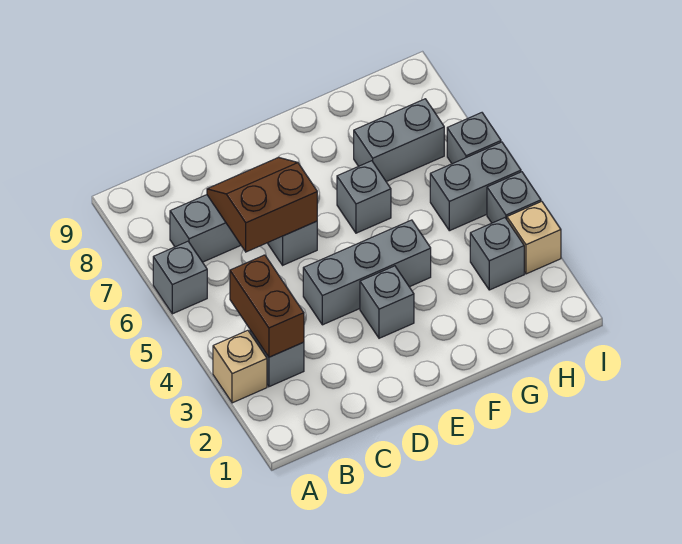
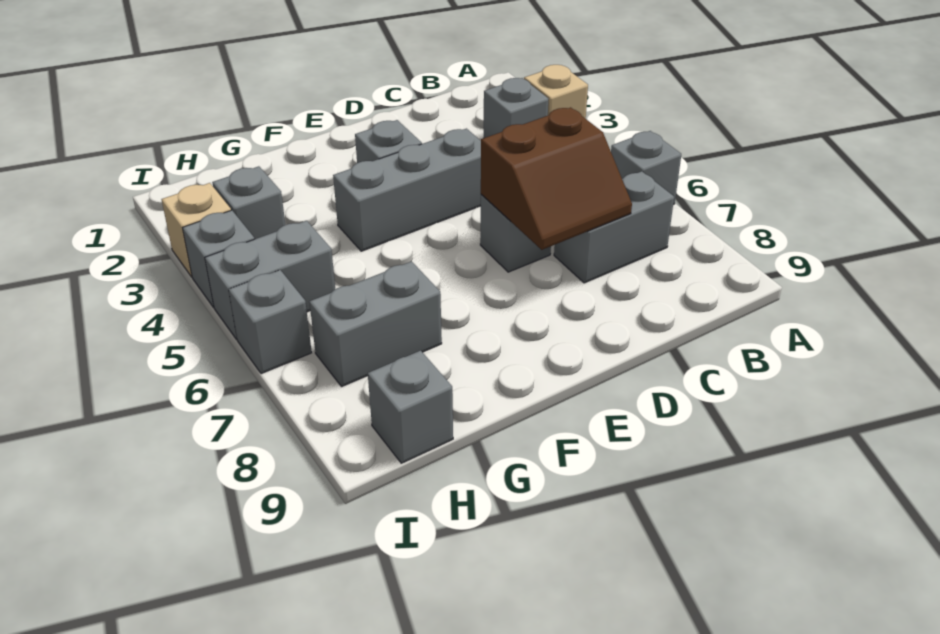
brown 1x2 brick [230,255,304,357] -> none
grey 1x1 brick [337,161,391,233] -> grey 1x1 brick moved to [368,351,453,463]

